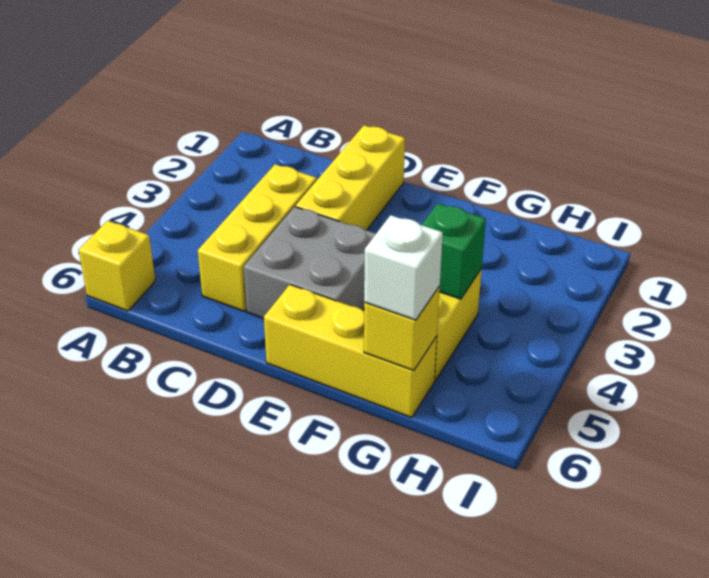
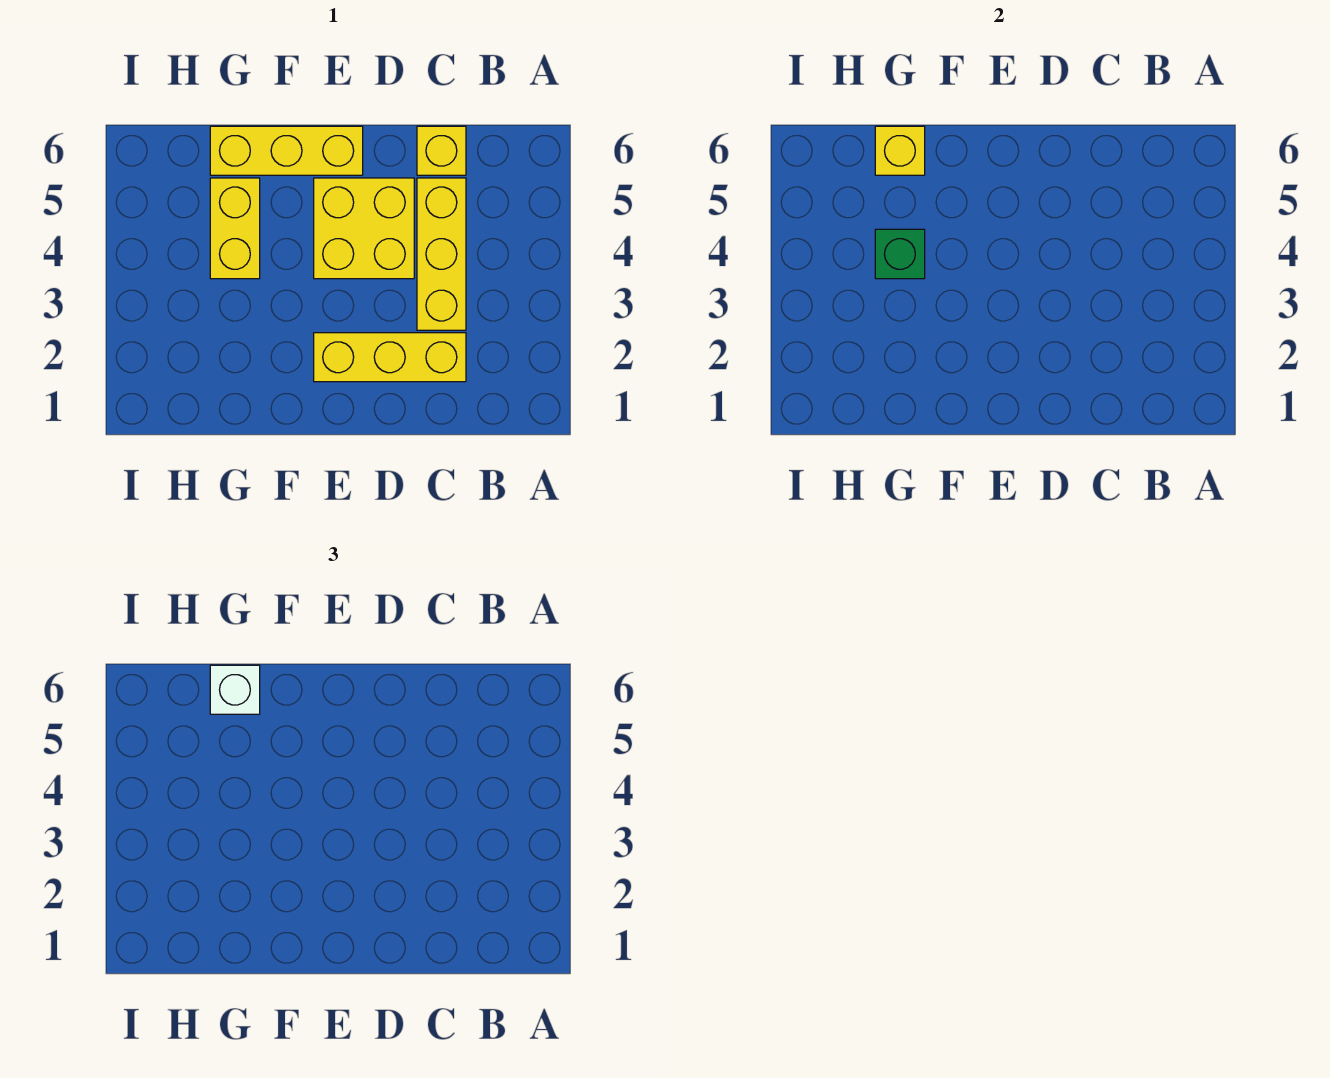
yellow 1x1 brick [79,221,155,311] -> yellow 1x1 brick moved to [417,126,466,175]
yellow 1x3 brick [296,125,405,230] -> yellow 1x3 brick turned to [314,333,466,382]
grey 2x2 brick [244,207,376,318] -> yellow 2x2 brick [314,178,414,279]

